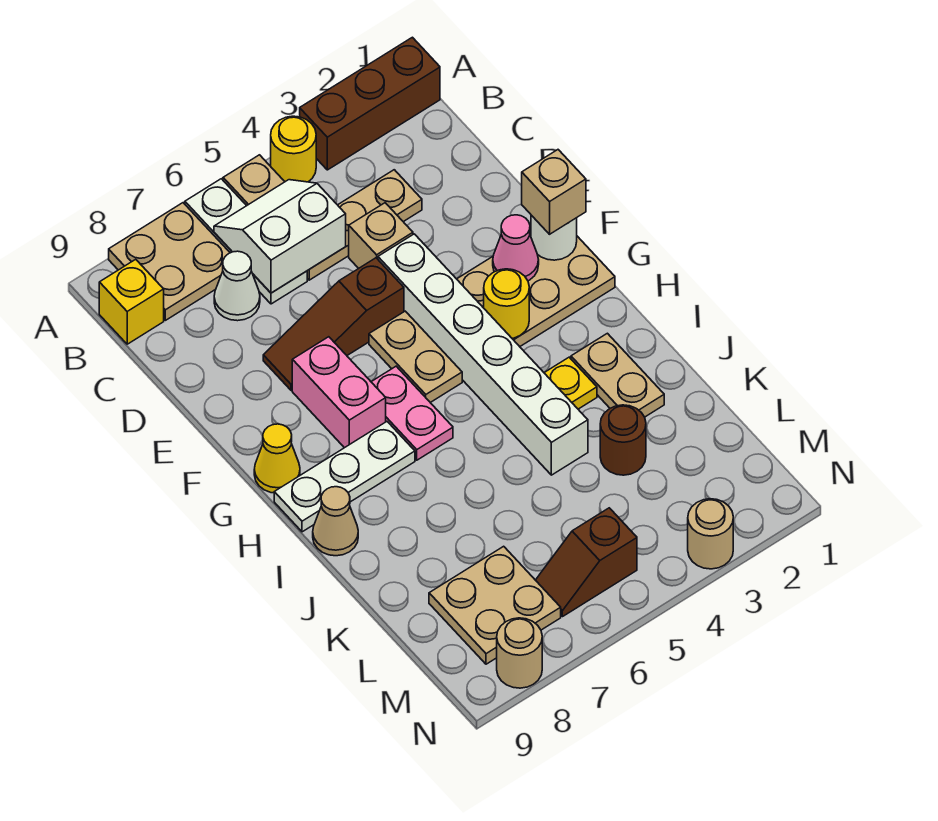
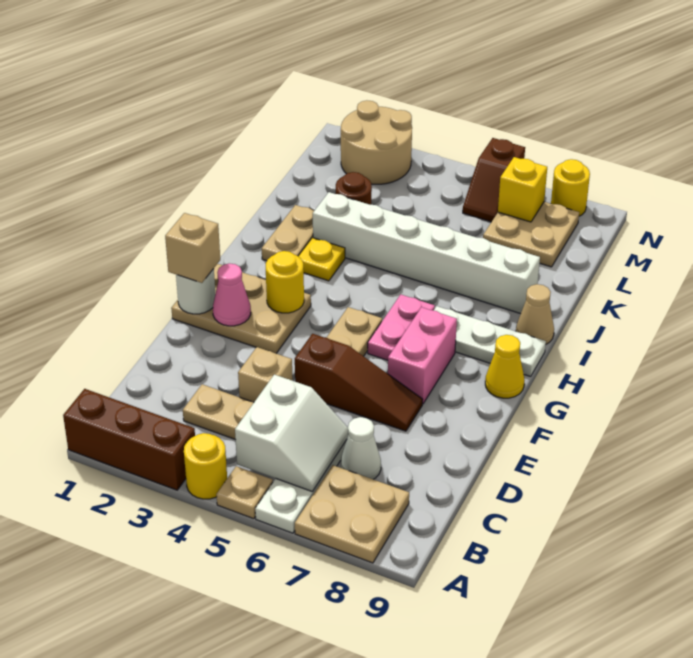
white 2x2 slope [214,180,346,293] -> white 2x2 slope turned to [235,375,348,492]
yellow 1x1 brick [99,259,164,344] -> yellow 1x1 brick moved to [498,157,547,222]
white 1x6 brick [378,234,588,475] -> white 1x6 brick turned to [313,192,540,314]
brown 1x2 slope [536,508,637,617] -> brown 1x2 slope turned to [463,138,525,222]
tan 1x1 round brick [688,499,733,569] -> tan 2x2 round brick [341,101,412,184]
tan 1x1 round brick [497,618,542,688] -> yellow 1x1 round brick [551,159,590,216]

